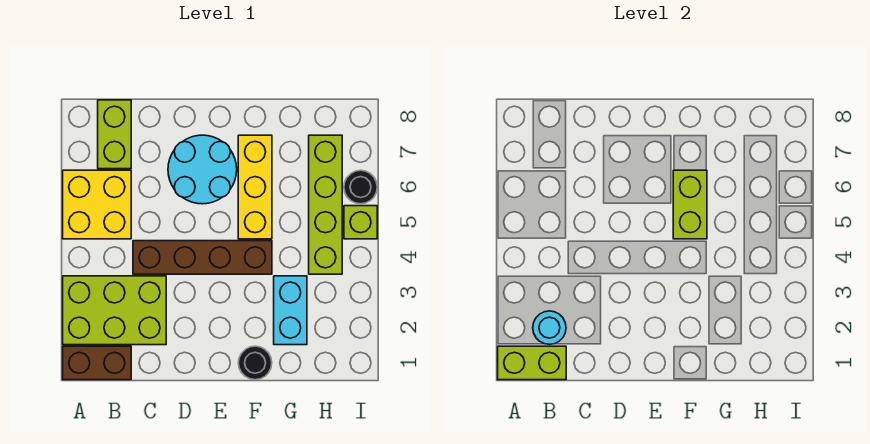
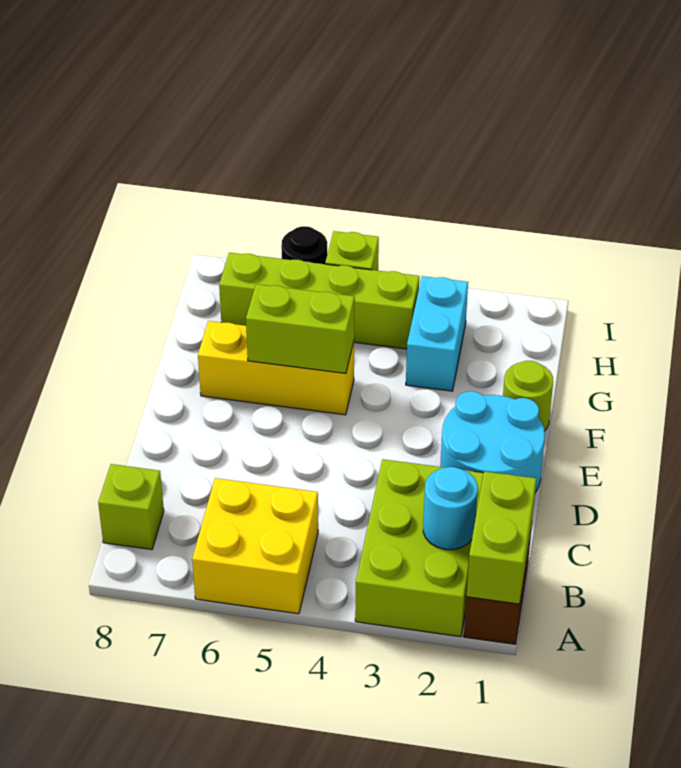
lime 1x2 brick [98,100,131,169] -> lime 1x1 brick [98,464,164,550]
brown 1x4 brick [133,241,272,274] -> none
cyan 2x2 round brick [168,135,237,204] -> cyan 2x2 round brick moved to [440,391,545,492]
black 1x1 round brick [238,346,272,380] -> lime 1x1 round brick [503,361,553,431]
cyan 1x2 brick [274,276,307,345] -> cyan 1x2 brick turned to [406,276,468,391]

